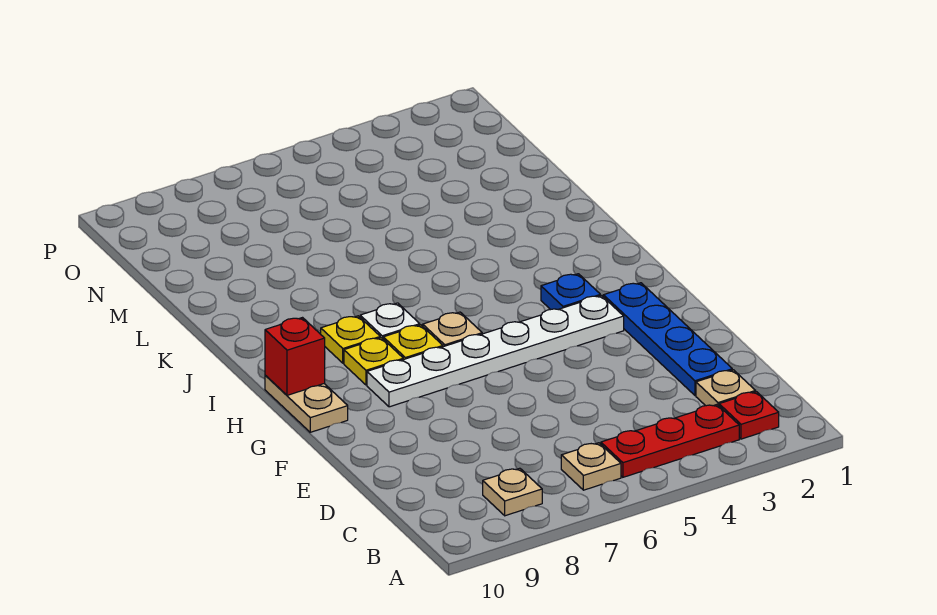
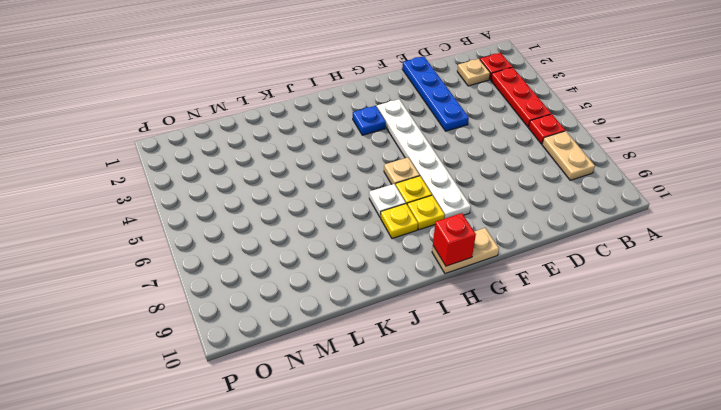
tan 1x1 plate [561,443,621,490] -> red 1x1 plate [529,114,565,144]
tan 1x1 plate [483,468,542,516] -> tan 1x2 plate [542,131,595,180]
blue 1x4 plate [603,283,732,395] -> blue 1x4 plate turned to [402,56,469,131]

